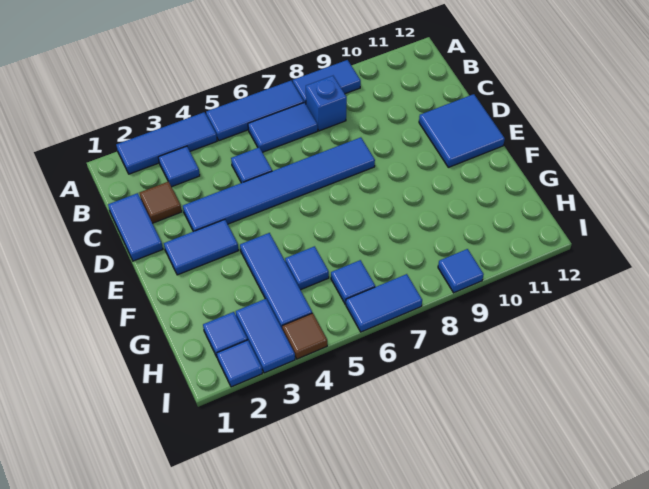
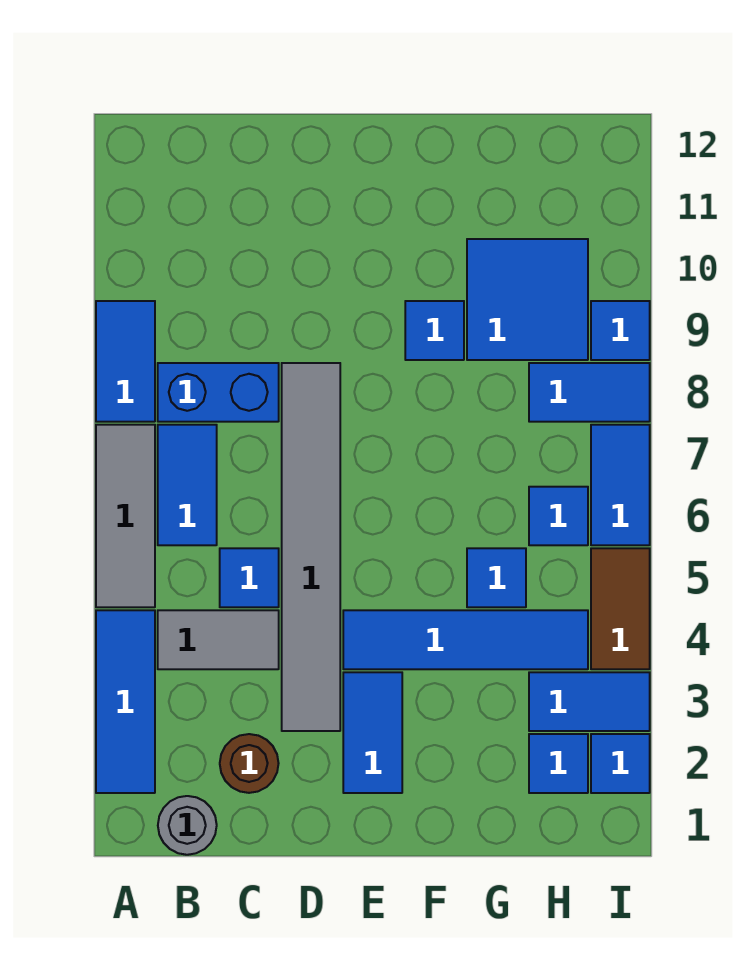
blue 1x3 tile [206,81,304,141] -> grey 1x3 tile [96,425,155,607]
none -> grey 1x1 round brick [158,796,217,855]
blue 1x1 tile [158,146,200,187] -> blue 1x1 tile moved to [405,301,464,360]
none -> grey 1x2 tile [158,610,279,669]
blue 1x1 brick [306,76,347,131] -> blue 1x2 brick [158,363,279,422]
blue 1x2 tile [108,193,163,261] -> blue 1x2 tile moved to [529,363,650,422]
brown 1x1 tile [140,181,182,223] -> brown 1x1 round brick [220,734,279,793]
blue 1x6 tile [183,137,375,232] -> grey 1x6 tile [282,363,340,731]
blue 2x2 tile [419,94,505,167] -> blue 2x2 tile moved to [467,239,588,360]
blue 1x3 tile [240,233,312,328] -> blue 1x4 tile [343,610,588,669]
brown 1x1 tile [282,313,327,359] -> brown 1x2 tile [591,548,650,669]

